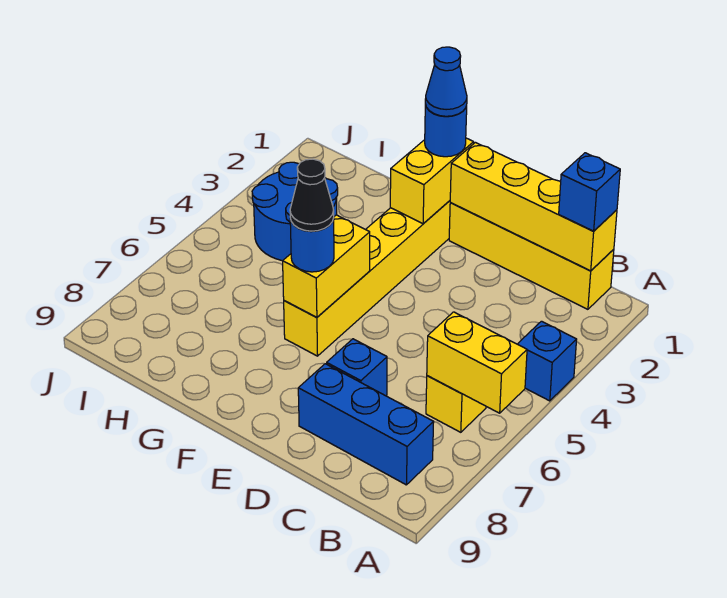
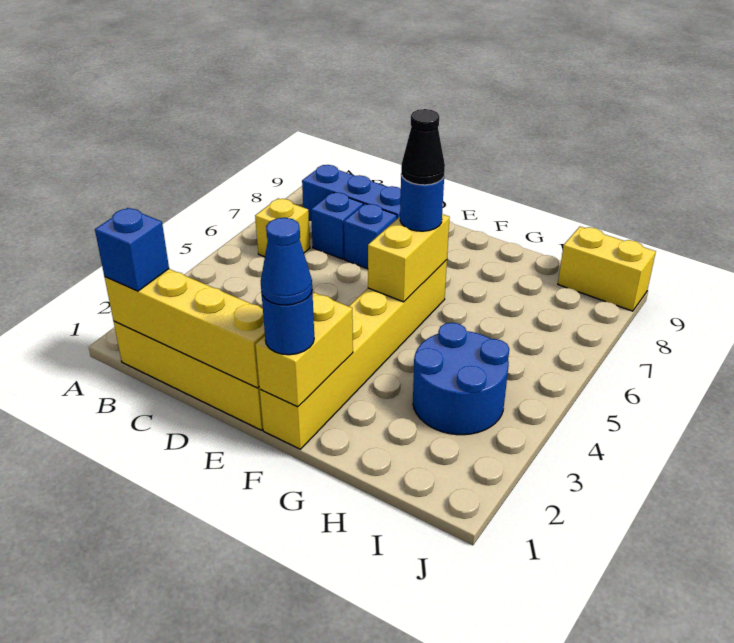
blue 1x1 brick [518,321,577,401] -> blue 1x1 brick moved to [311,192,363,259]
yellow 1x2 brick [427,312,527,413] -> yellow 1x2 brick moved to [558,227,656,311]

